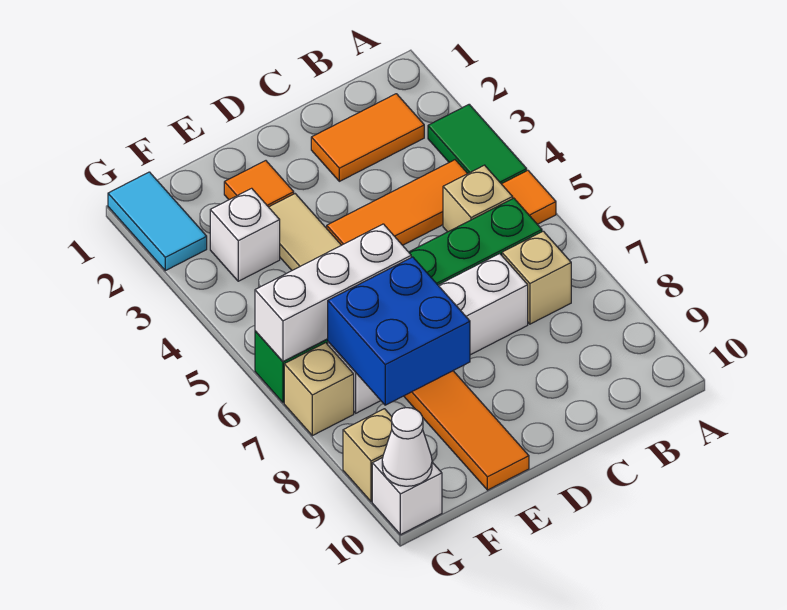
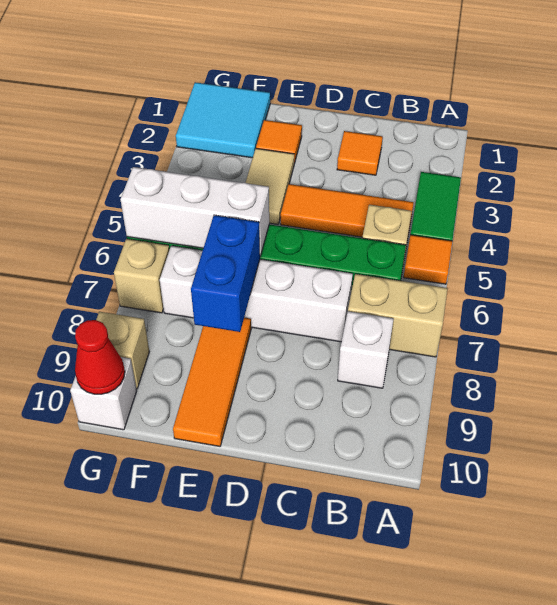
orange 1x2 tile [311,94,424,181] -> orange 1x1 tile [337,131,383,175]
tan 1x1 brick [502,231,571,324] -> tan 1x2 brick [348,274,448,357]
blue 2x2 brick [328,257,470,405] -> blue 1x2 brick [191,215,260,332]
white 1x1 brick [210,188,280,281] -> white 1x1 brick moved to [338,311,394,388]
cyan 1x2 tile [108,172,207,271] -> cyan 2x2 tile [176,82,270,158]
white 1x1 cone [382,408,432,486] -> red 1x1 cone [75,320,125,394]

